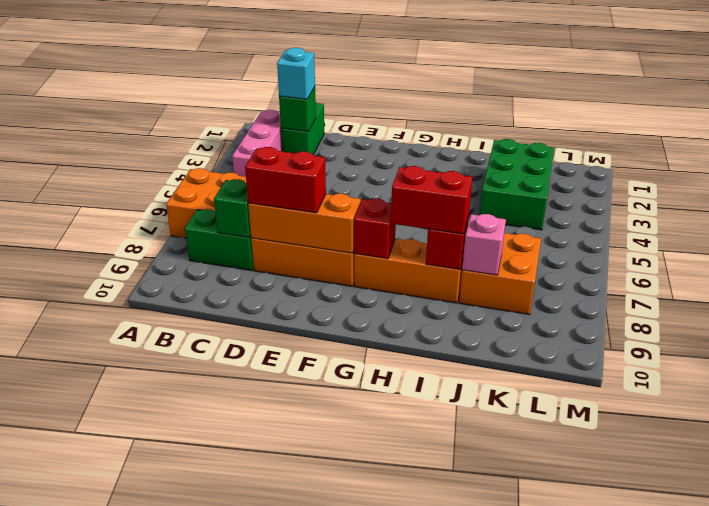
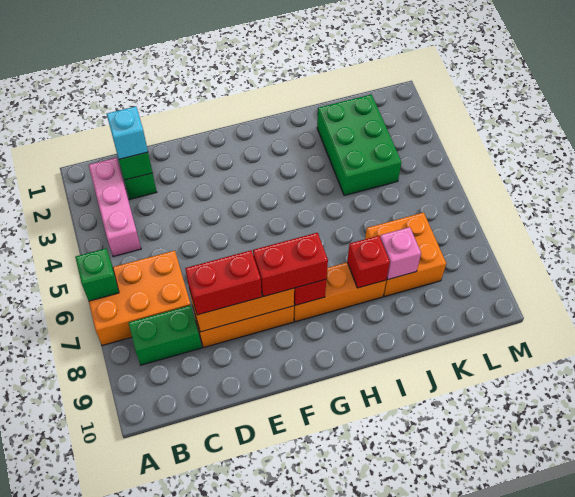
green 1x1 brick [214,179,251,238] -> green 1x1 brick moved to [75,249,119,301]
red 1x2 brick [391,166,472,234] -> red 1x2 brick moved to [253,233,328,297]

